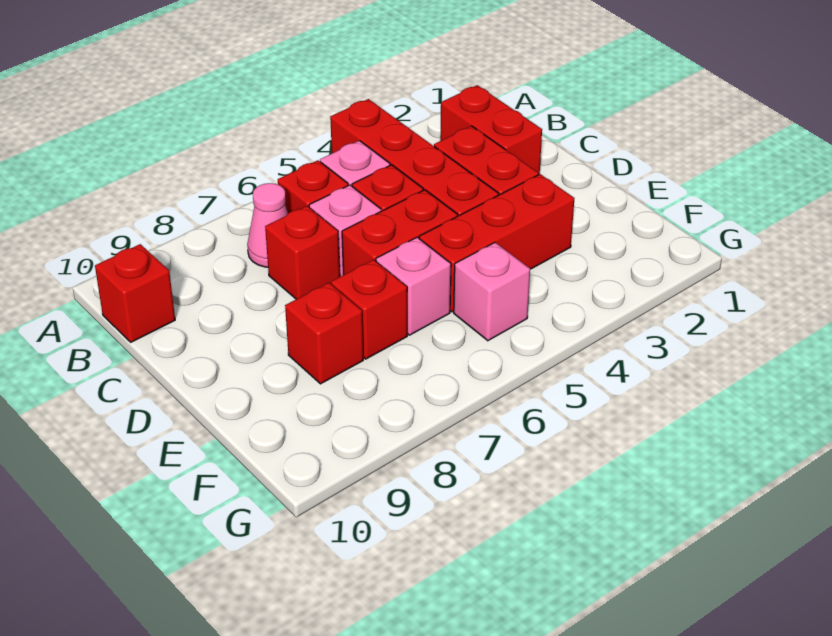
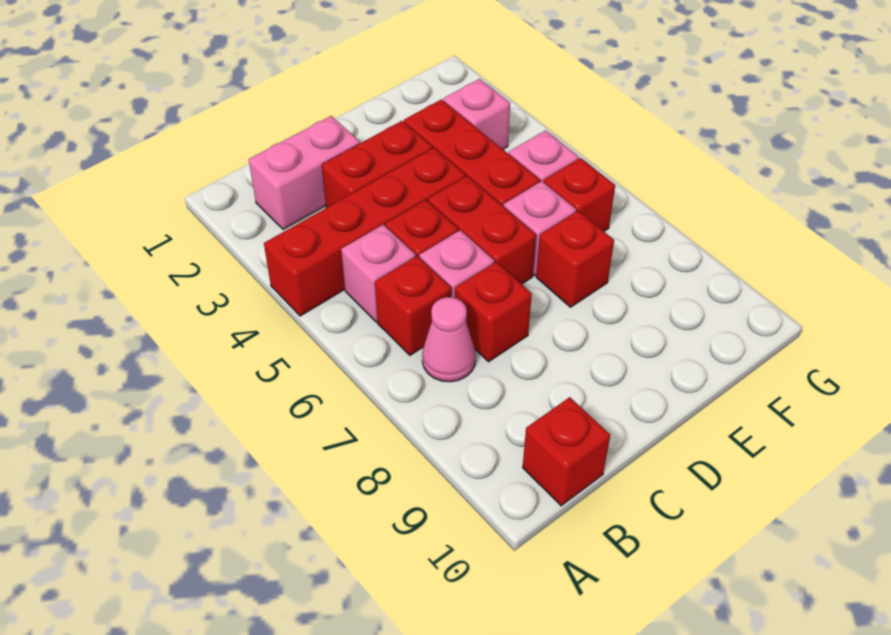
red 1x2 brick [440,85,542,175] -> pink 1x2 brick [249,116,360,230]
red 1x1 brick [285,283,363,384] -> red 1x1 brick moved to [544,158,615,231]
none -> pink 1x1 brick [443,79,510,149]

